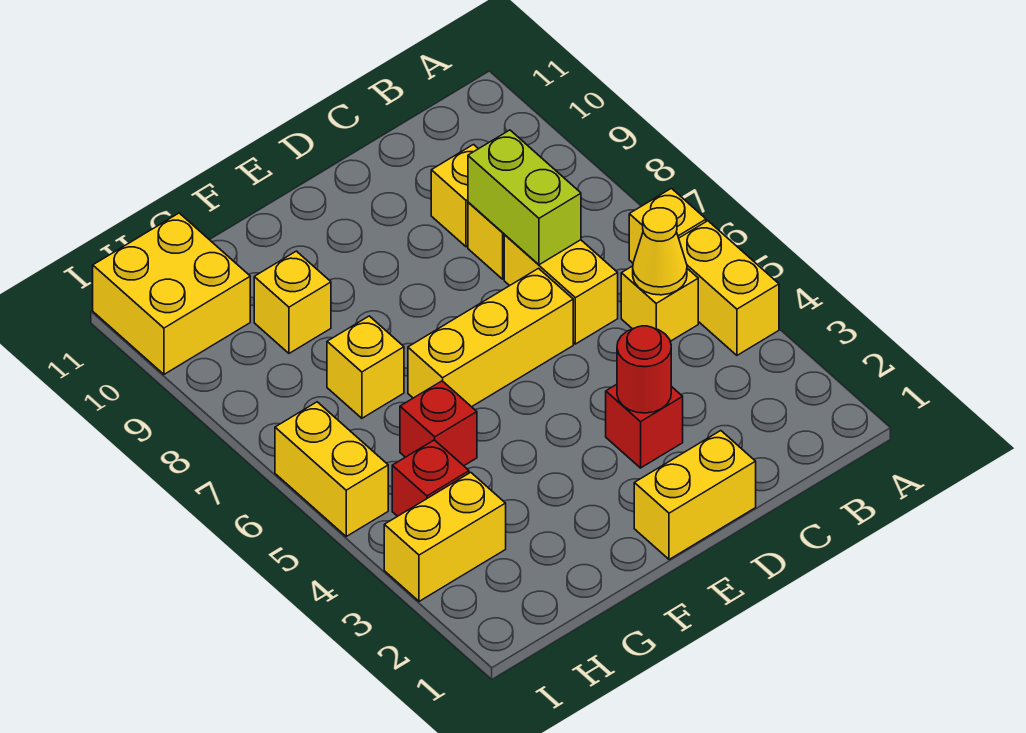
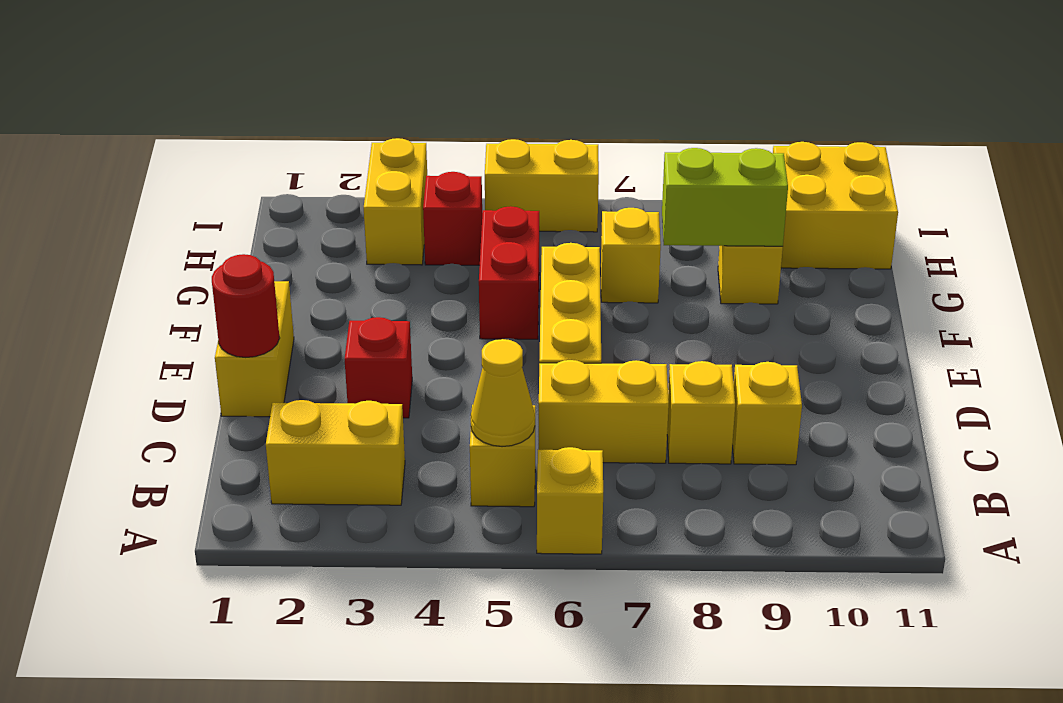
yellow 1x2 brick [679,221,779,355] -> yellow 1x2 brick moved to [266,400,405,505]
lime 1x2 brick [468,130,581,265] -> lime 1x2 brick moved to [662,148,788,246]
red 1x1 round brick [617,326,671,413] -> red 1x1 round brick moved to [212,254,280,357]
red 1x1 brick [400,381,477,466] -> red 1x2 brick [479,206,539,339]

